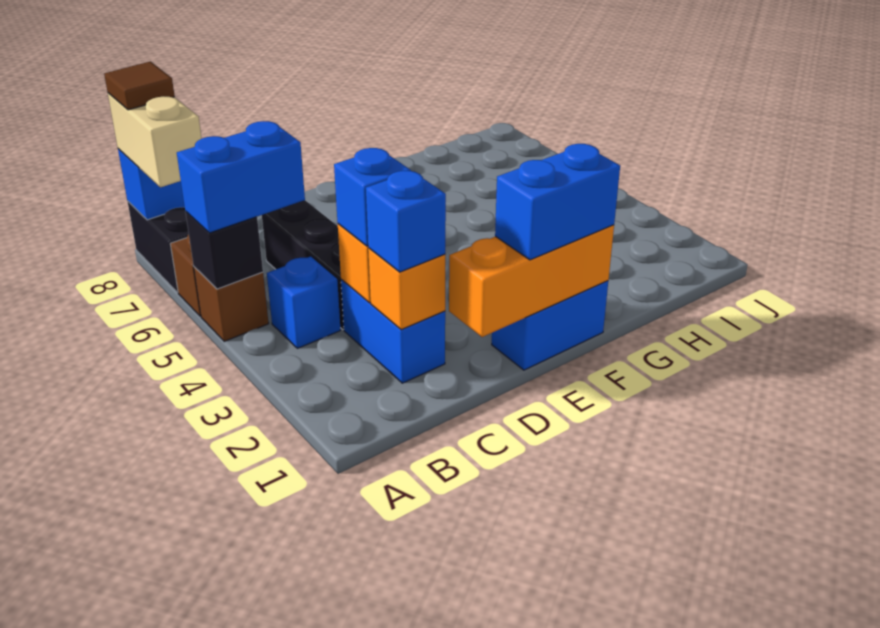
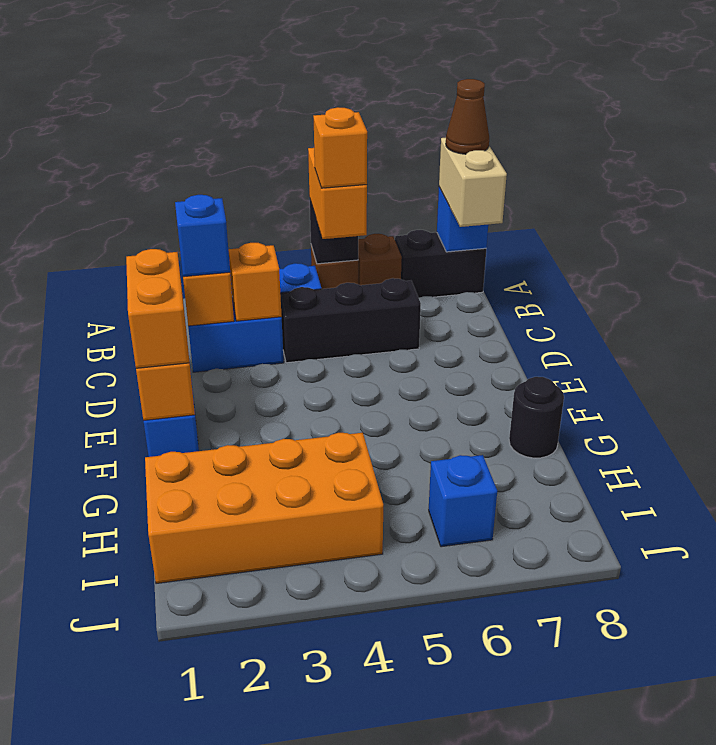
blue 1x2 brick [177,121,305,233] -> orange 1x2 brick [308,148,367,239]
tan 1x2 brick [108,93,202,187] -> tan 1x2 brick turned to [439,138,507,227]
brown 1x1 tile [104,61,175,110] -> brown 1x1 cone [446,79,489,154]
none -> orange 1x1 brick [313,107,367,188]
blue 1x1 brick [334,148,411,246] -> blue 1x1 brick moved to [429,455,497,547]
blue 1x2 brick [495,144,620,260] -> orange 1x2 brick [126,249,189,368]
none -> black 1x1 round brick [509,377,564,458]
none -> orange 2x4 brick [145,433,383,584]

